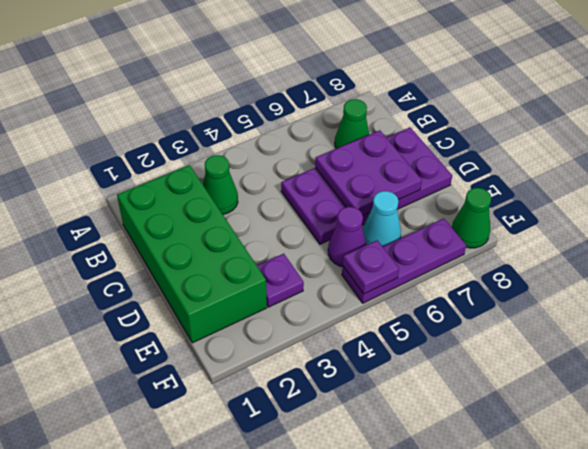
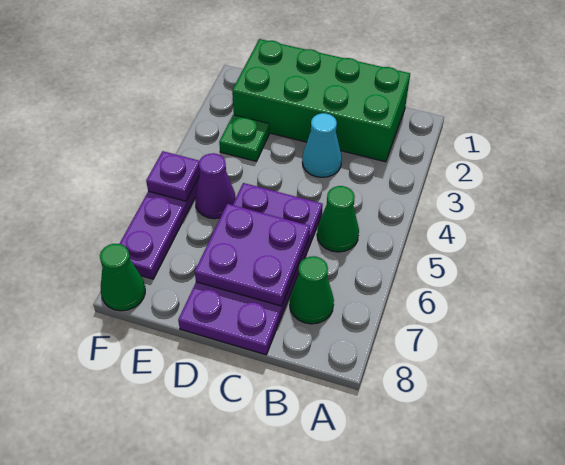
green 1x1 cone [203,155,238,214] -> green 1x1 cone moved to [317,186,359,252]
purple 1x1 plate [257,254,304,307] -> green 1x1 plate [219,115,269,161]
cyan 1x1 cone [363,191,401,247] -> cyan 1x1 cone moved to [302,113,342,177]

